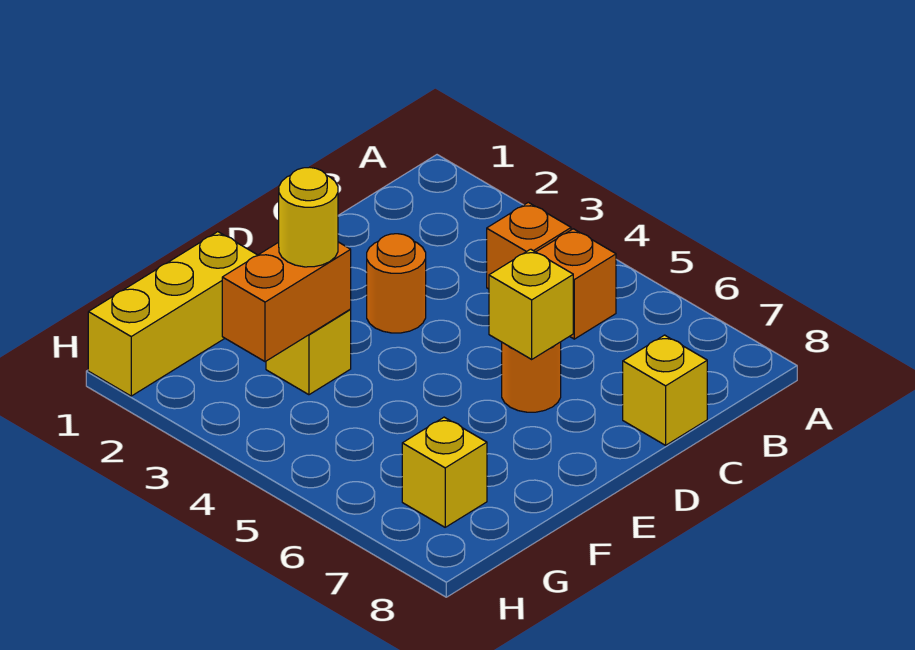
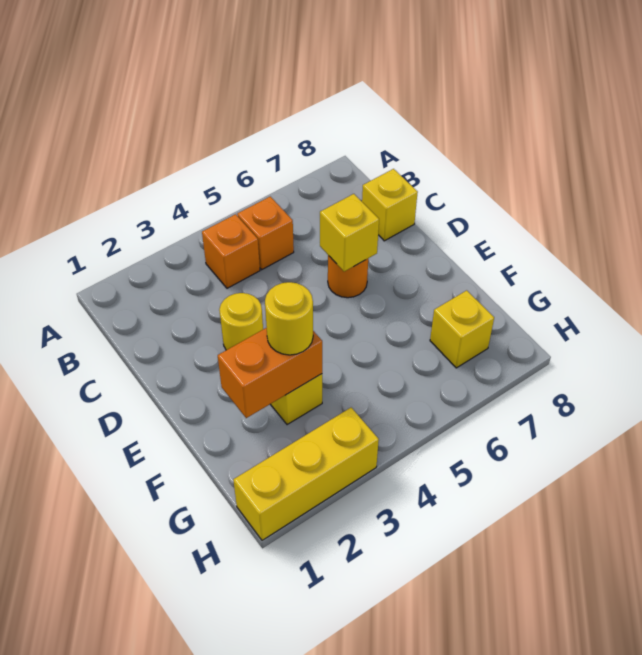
orange 1x1 round brick [367,234,426,333] -> yellow 1x1 round brick [219,293,263,350]
yellow 1x3 brick [88,232,257,396] -> yellow 1x3 brick turned to [233,408,379,540]
orange 1x2 brick [222,242,351,362] -> orange 1x2 brick turned to [218,328,322,418]

